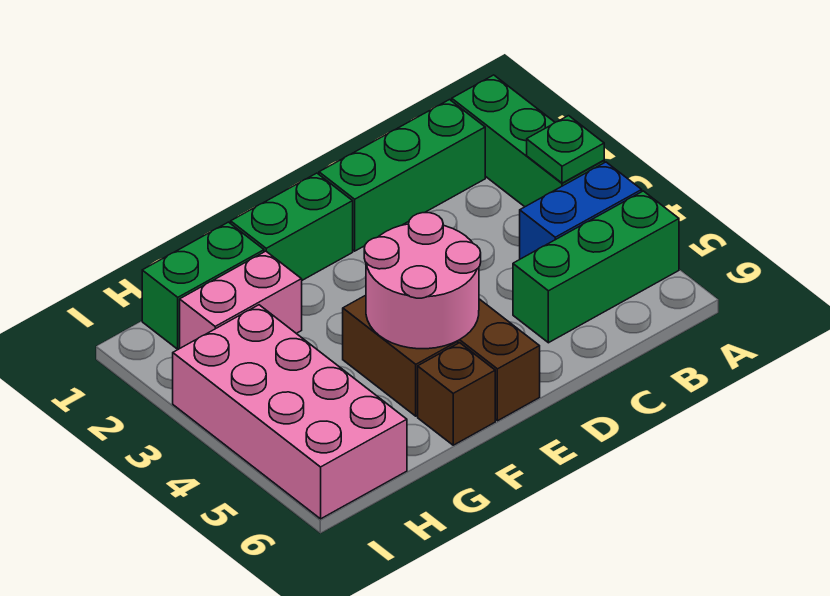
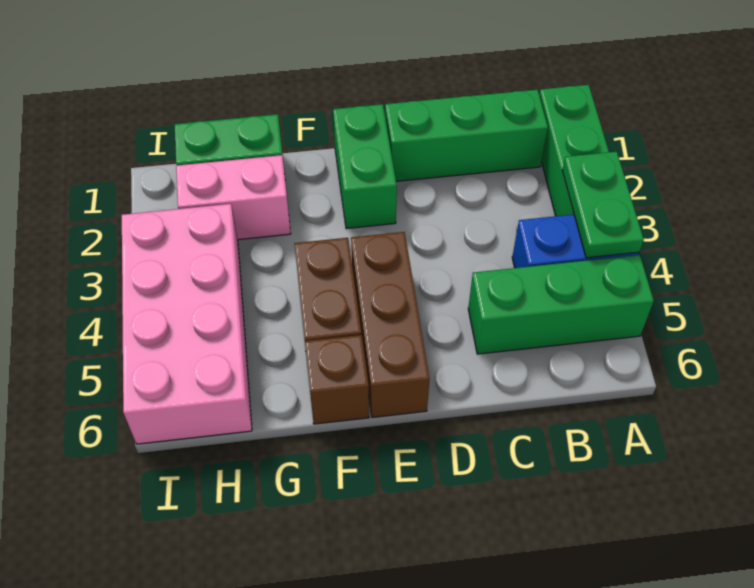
green 1x1 plate [527,116,604,183] -> green 1x2 plate [562,152,644,258]
green 1x2 brick [231,173,353,280] -> green 1x2 brick turned to [333,104,397,229]
pink 2x2 round brick [364,213,481,349] -> none

